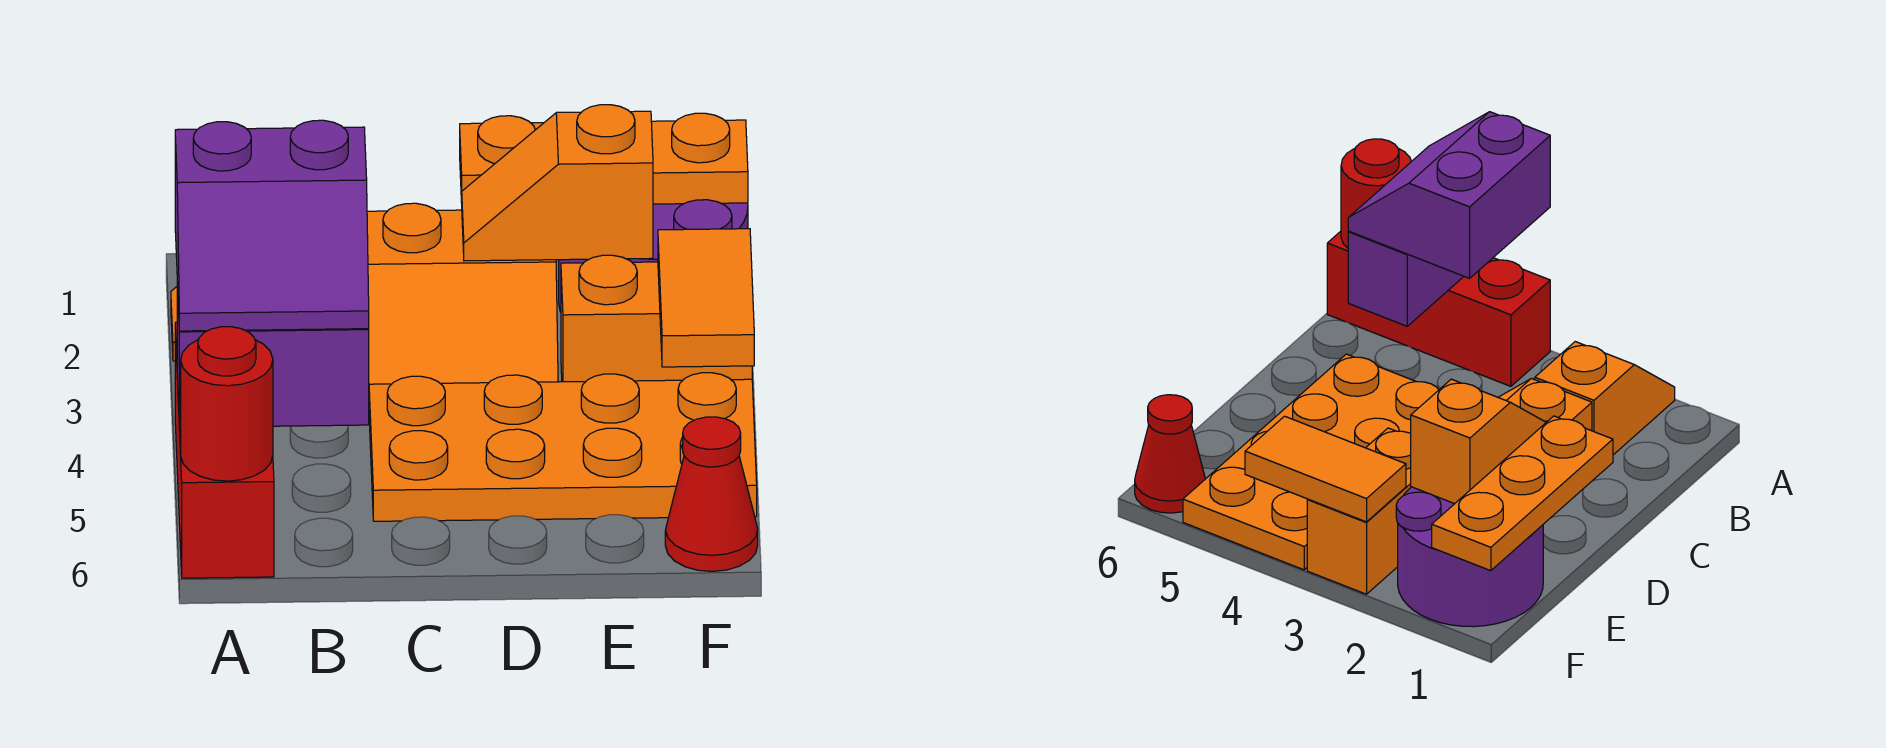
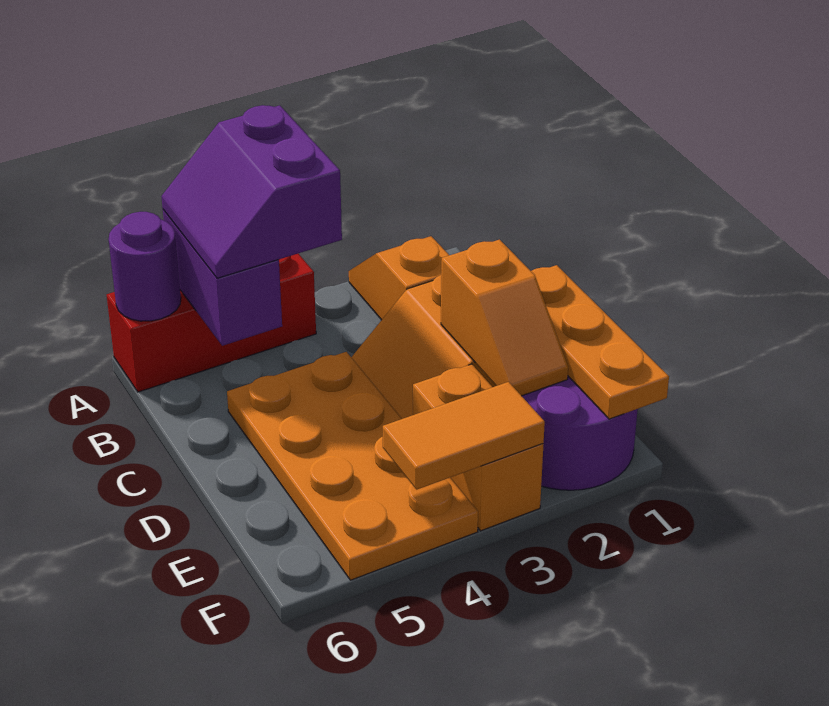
red 1x1 round brick [181,327,273,481] -> purple 1x1 round brick [109,212,181,321]
orange 1x2 slope [462,105,653,261] -> orange 1x2 slope turned to [441,240,568,396]
red 1x1 cone [665,417,758,571] -> none

